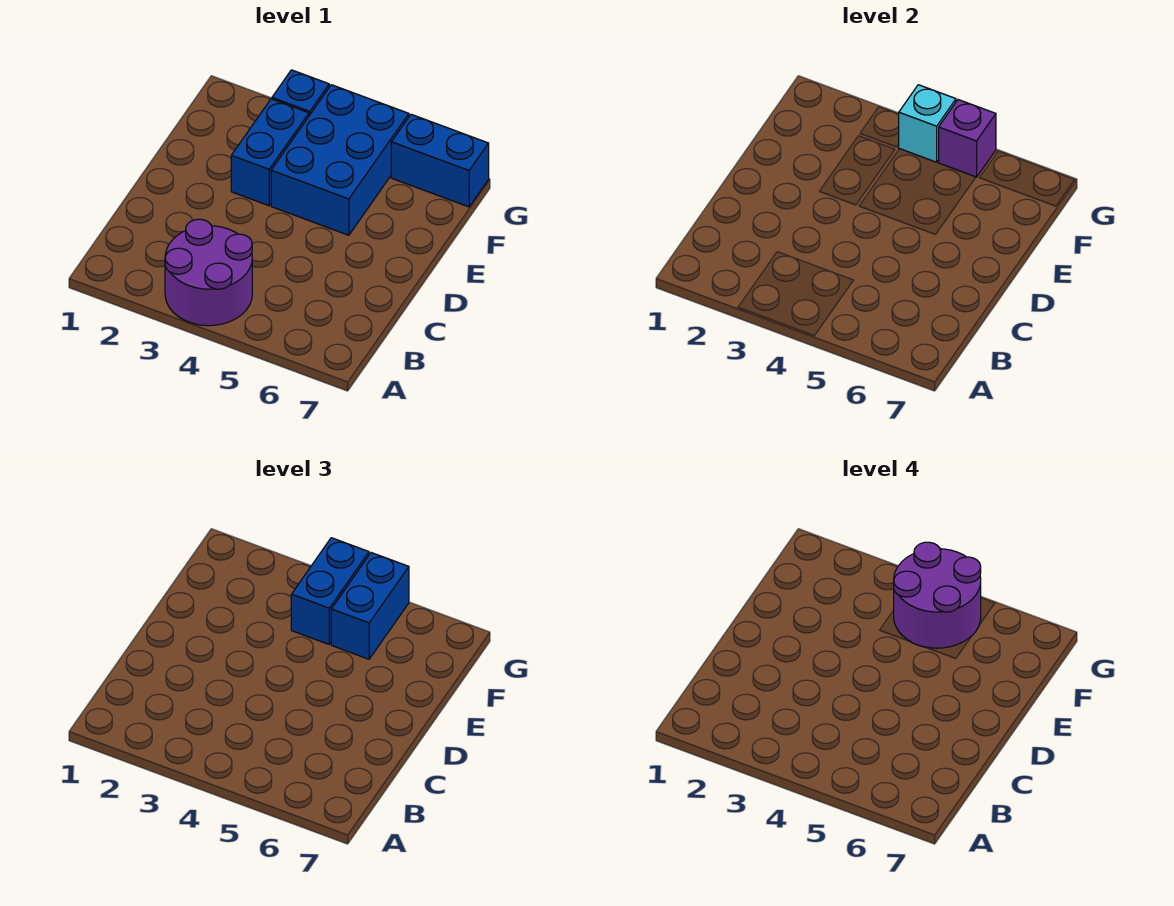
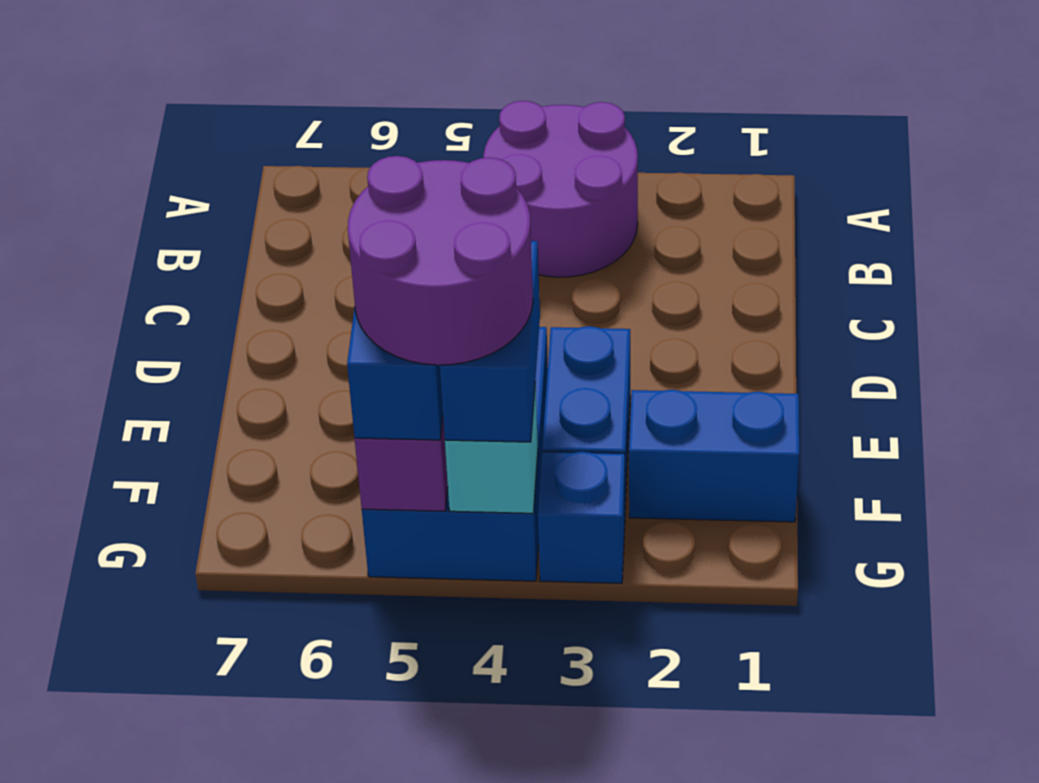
blue 1x2 brick [391,114,489,207] -> blue 1x2 brick moved to [629,390,799,522]

